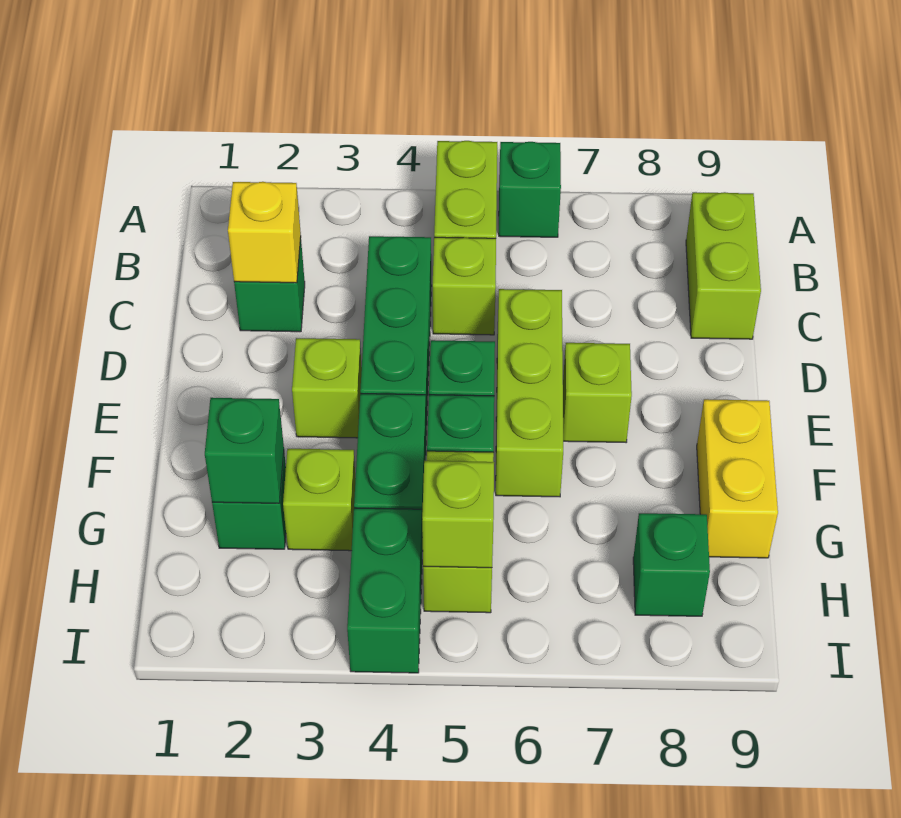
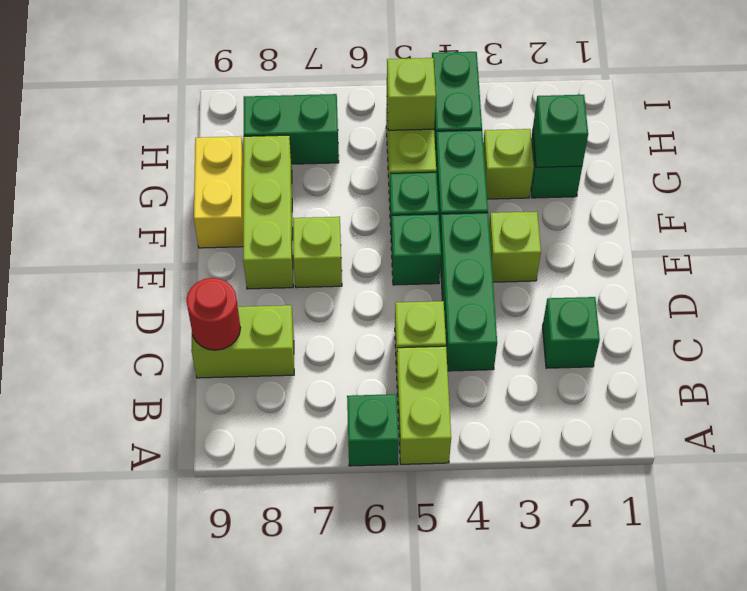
lime 1x2 brick [686,192,761,339] -> lime 1x2 brick turned to [191,305,294,378]
yellow 1x1 brick [228,182,301,283] -> none
none -> red 1x1 round brick [186,278,240,350]
lime 1x3 brick [496,289,563,497] -> lime 1x3 brick moved to [243,135,293,289]
green 1x1 brick [633,513,710,616] -> green 1x2 brick [244,94,339,164]

